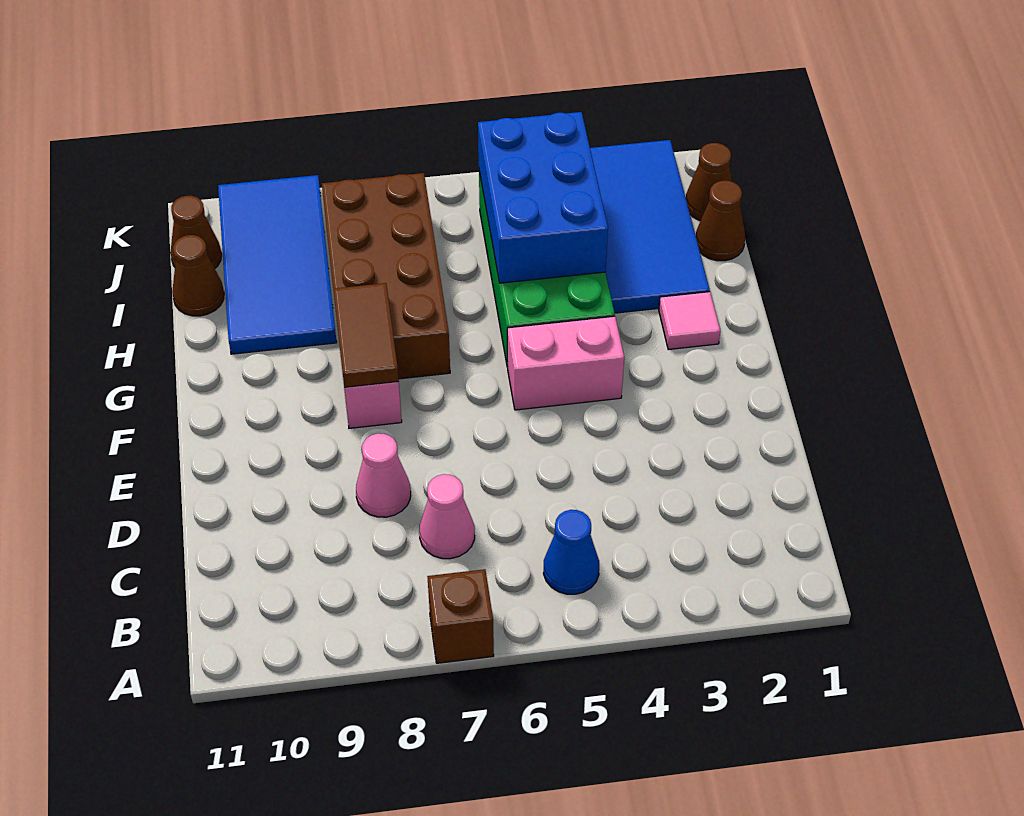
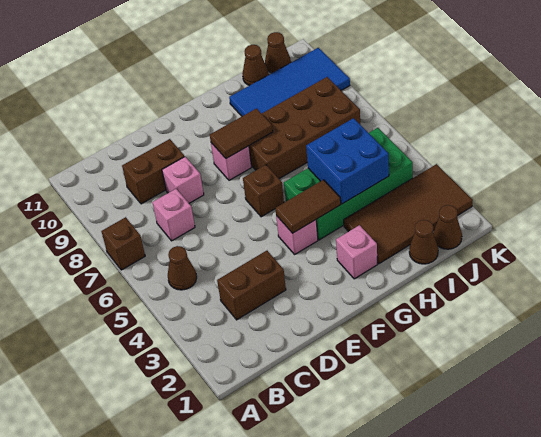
blue 1x1 cone [543,510,599,594] -> brown 1x1 cone [168,246,197,290]
none -> brown 1x2 brick [217,251,286,320]
pink 1x1 cone [419,474,475,559] -> pink 1x1 brick [152,189,195,241]
none -> brown 1x2 brick [122,139,185,204]
pink 1x1 cone [356,433,411,517] -> pink 1x1 brick [162,157,204,203]
pink 1x2 brick [507,316,624,410] -> pink 1x1 brick [276,216,318,254]
none -> brown 1x2 tile [275,180,341,233]
none -> brown 1x1 brick [243,165,284,217]
pink 1x1 tile [659,292,720,350] -> pink 1x1 brick [336,225,377,279]
blue 2x4 tile [590,140,710,313] -> brown 2x4 tile [344,164,473,264]
blue 2x3 brick [478,112,608,283] -> blue 2x2 brick [306,118,389,204]

